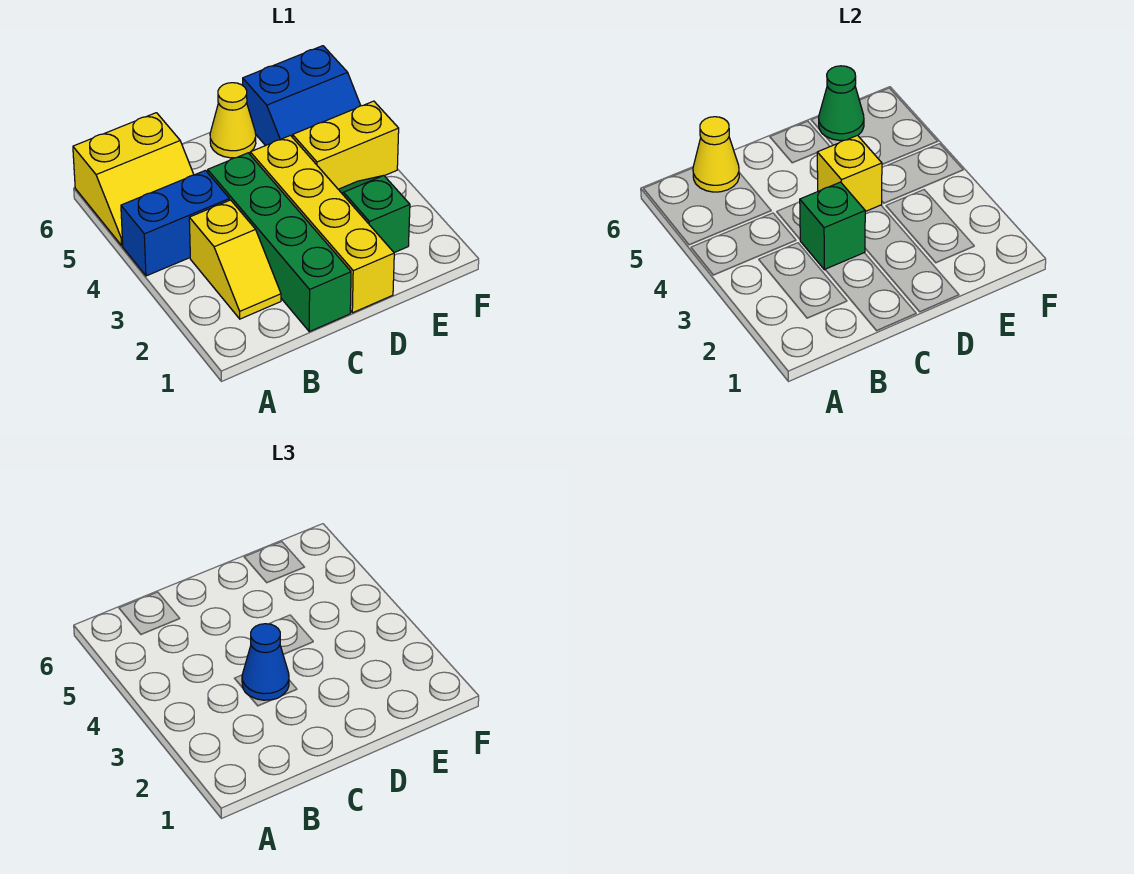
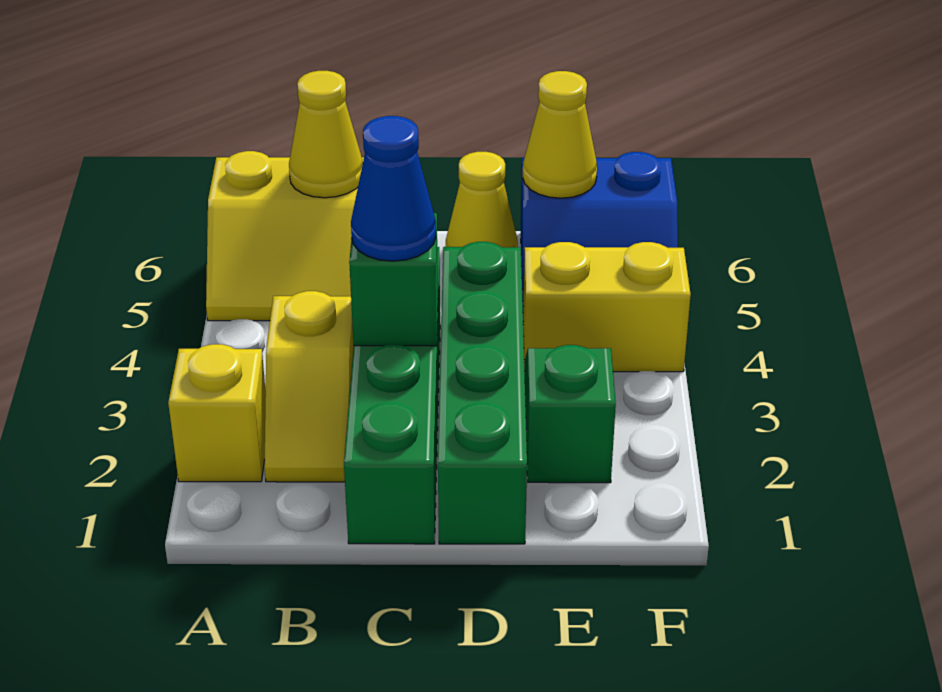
blue 1x2 brick [121,170,229,276] -> none
yellow 1x4 brick [250,135,394,313] -> green 1x4 brick [438,242,527,544]
yellow 1x1 brick [817,135,882,212] -> yellow 1x1 brick moved to [168,344,266,482]
green 1x1 cone [819,66,864,140] -> yellow 1x1 cone [523,71,597,198]

